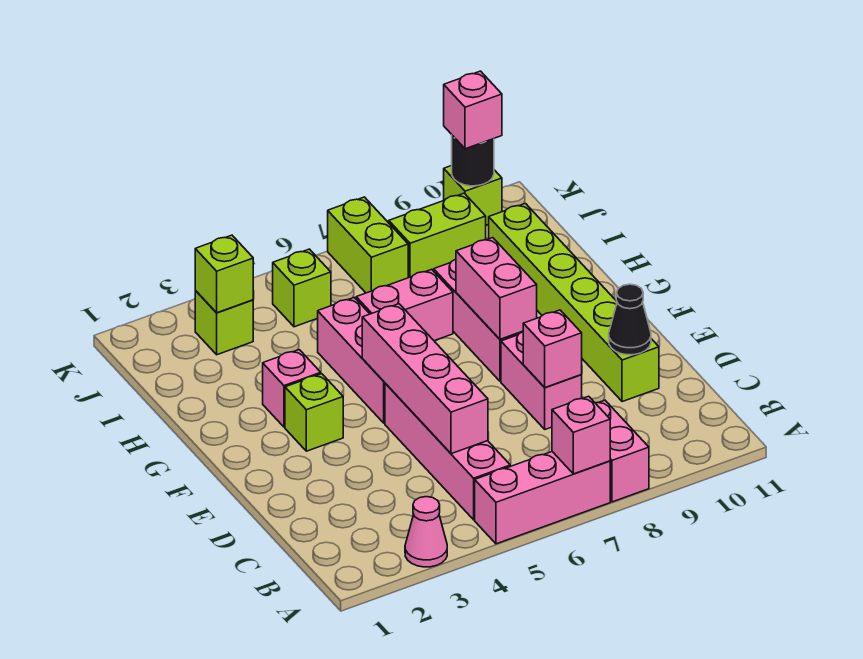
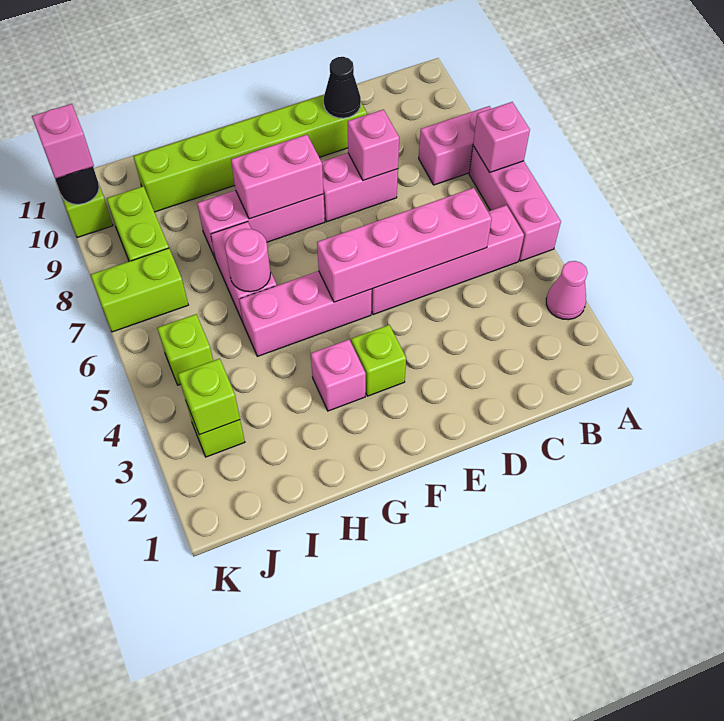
none -> pink 1x1 round brick [225,229,271,292]

